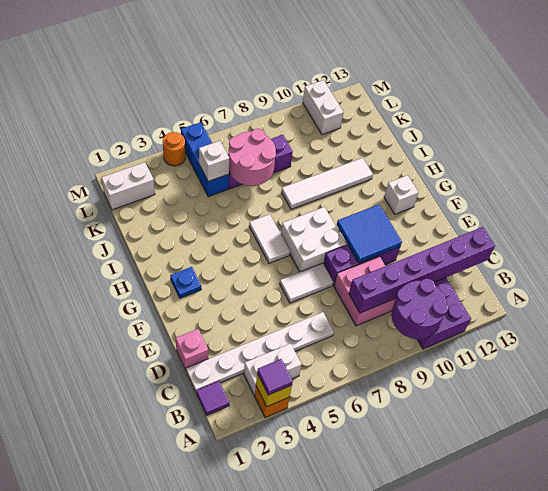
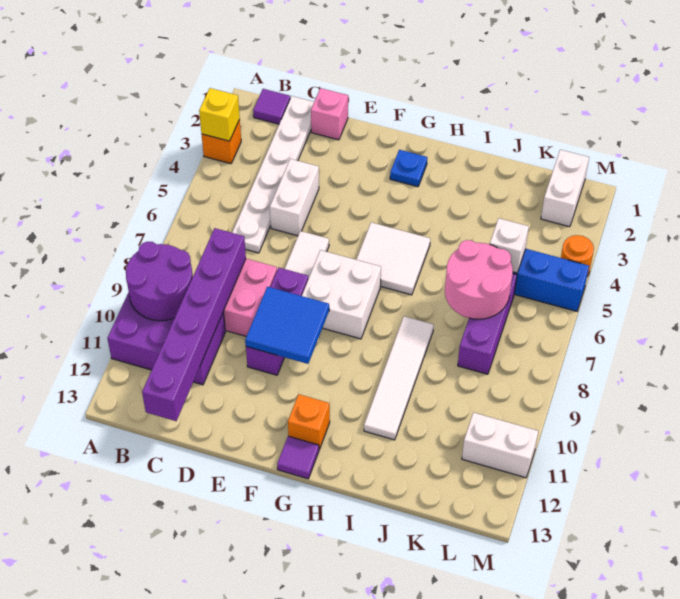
purple 1x1 tile [257,359,293,395] -> purple 1x1 tile moved to [277,436,319,479]
white 1x2 brick [244,343,302,395] -> white 1x2 brick moved to [270,159,319,236]
white 1x2 tile [249,214,290,263] -> white 2x2 tile [356,222,430,295]
white 1x1 brick [384,175,419,214] -> orange 1x1 brick [288,394,330,450]

